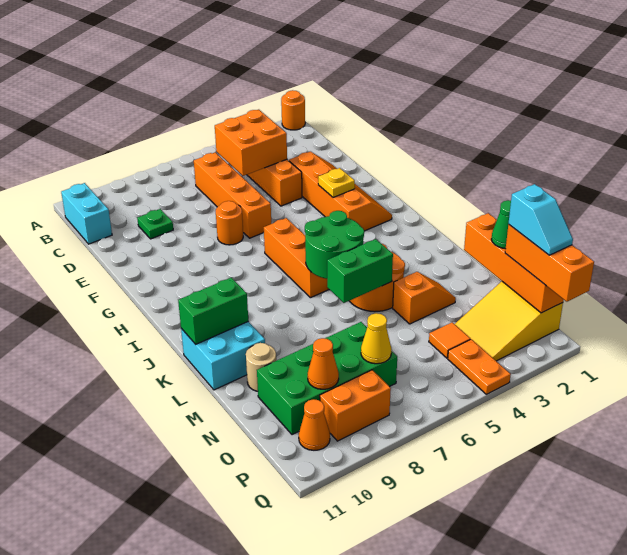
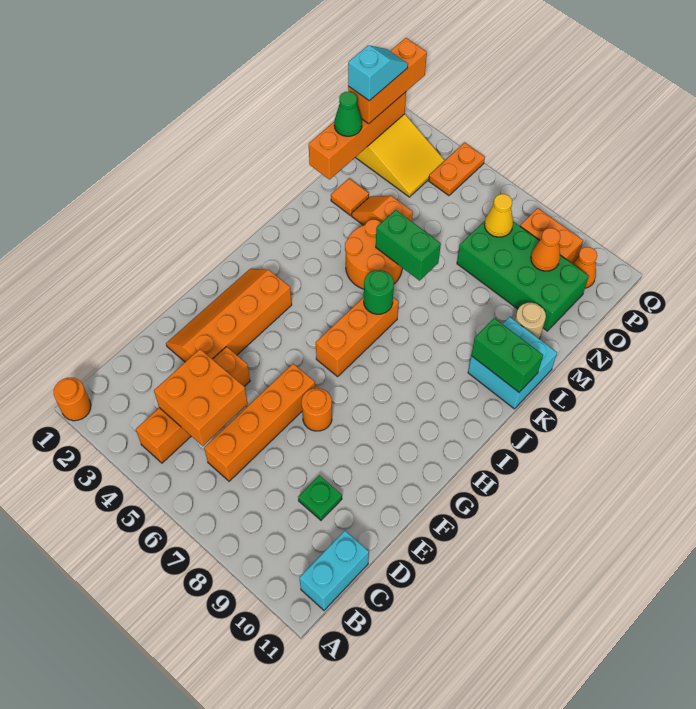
yellow 1x1 plate [318,168,355,198] -> none
green 2x2 round brick [305,211,364,279] -> green 1x1 round brick [364,270,394,314]
orange 1x1 tile [429,322,470,358] -> orange 1x1 tile moved to [331,179,369,215]

